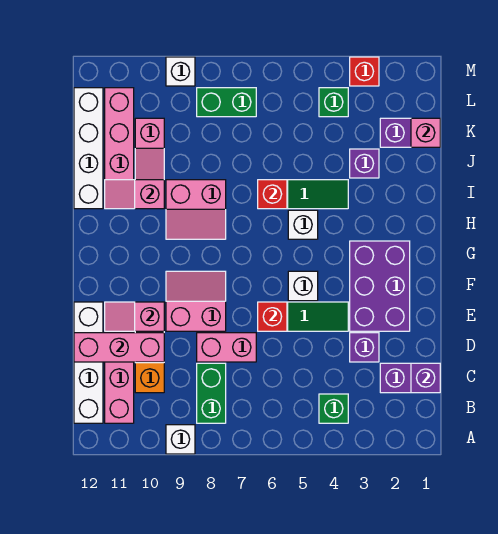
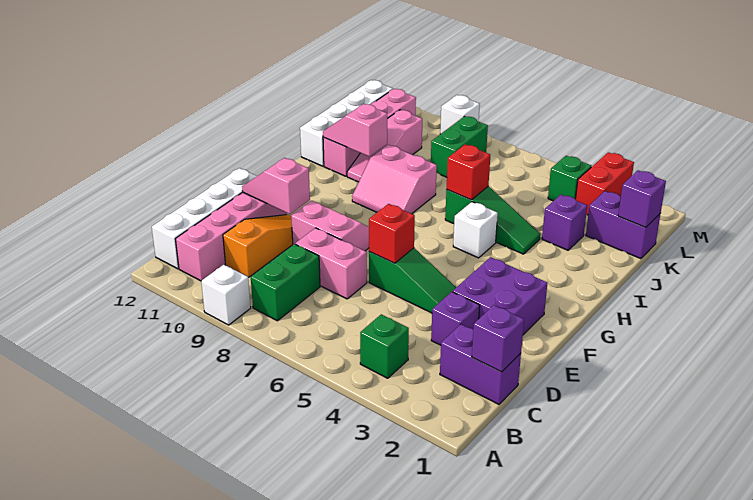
pink 1x3 brick [74,333,164,362] -> none
purple 2x3 brick [350,241,410,331] -> purple 2x2 brick [453,257,547,335]
white 1x1 brick [288,271,318,301] -> none
pink 1x1 brick [411,118,440,147] -> purple 1x1 brick [618,170,666,228]
green 1x2 brick [197,88,256,117] -> green 1x2 brick turned to [431,116,488,177]
red 1x1 brick [350,57,379,86] -> red 1x2 brick [576,152,634,215]

